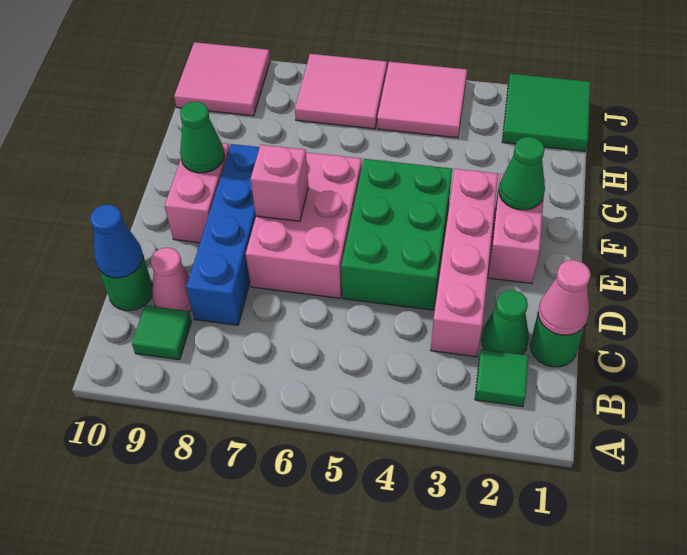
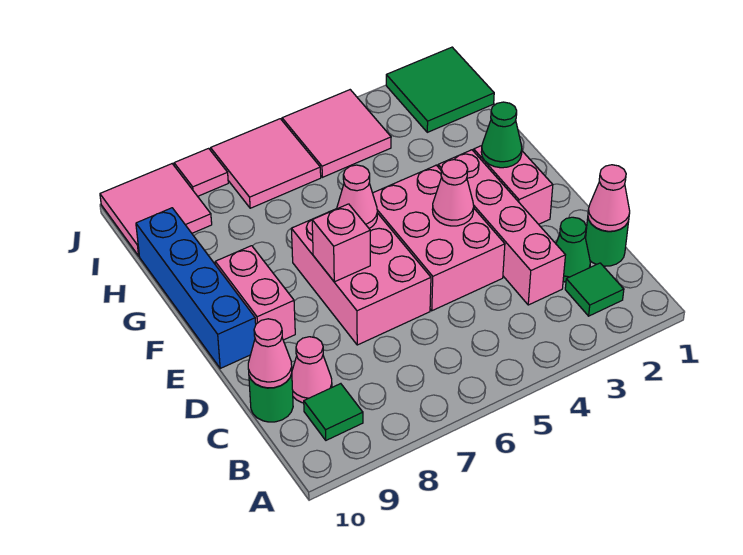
blue 1x4 brick [186,144,260,325] -> blue 1x4 brick moved to [136,208,256,368]
blue 1x1 cone [90,205,143,278] -> pink 1x1 cone [248,319,292,388]
green 2x3 brick [341,159,452,310] -> pink 2x3 brick [373,165,505,311]
none -> pink 1x1 cone [432,160,474,226]
none -> pink 1x1 cone [337,165,377,228]
green 1x1 cone [180,102,224,173] -> none
none -> pink 1x1 tile [174,148,228,196]

